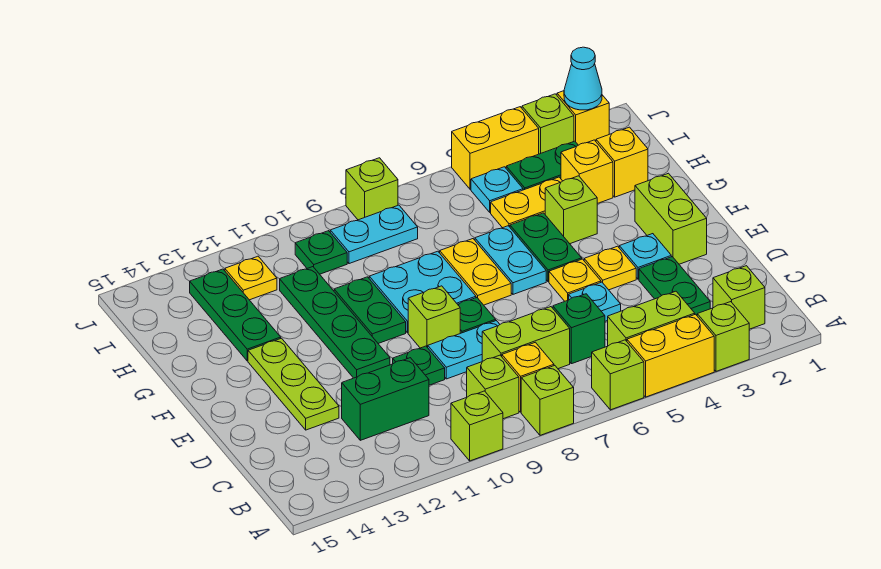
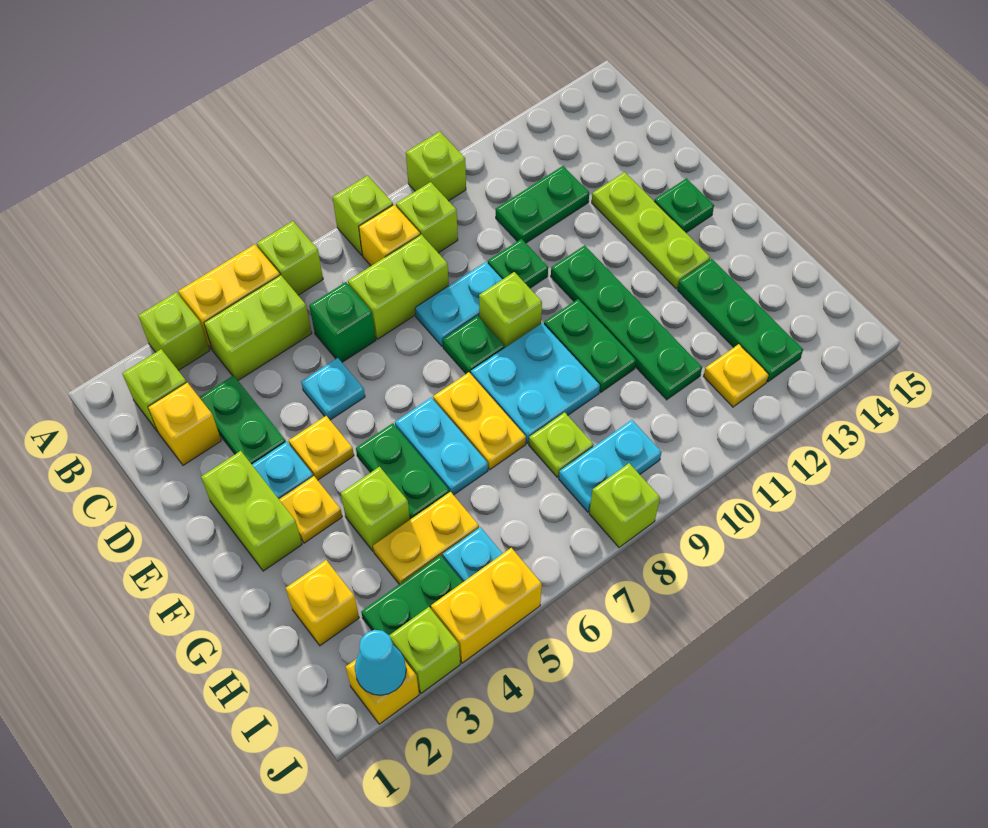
green 1x2 brick [342,358,429,440] -> green 1x2 plate [496,166,589,243]
yellow 1x1 plate [549,259,601,301] -> yellow 1x1 plate moved to [279,476,342,543]
yellow 1x1 brick [561,140,613,204] -> yellow 1x1 brick moved to [148,382,221,465]
none -> lime 1x1 plate [529,412,594,477]
green 1x1 plate [295,231,347,274] -> green 1x1 plate moved to [654,178,714,233]

